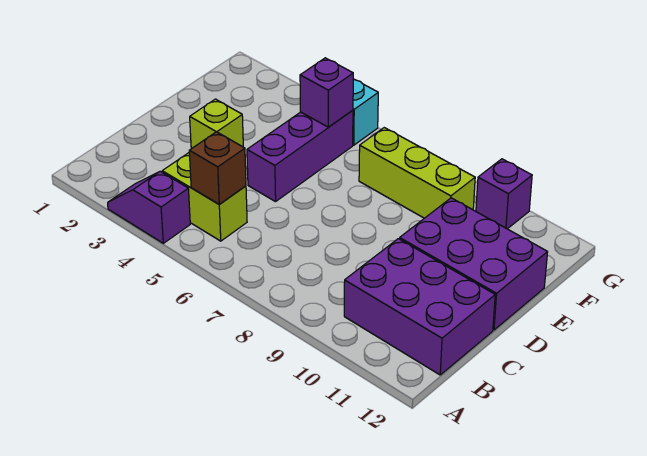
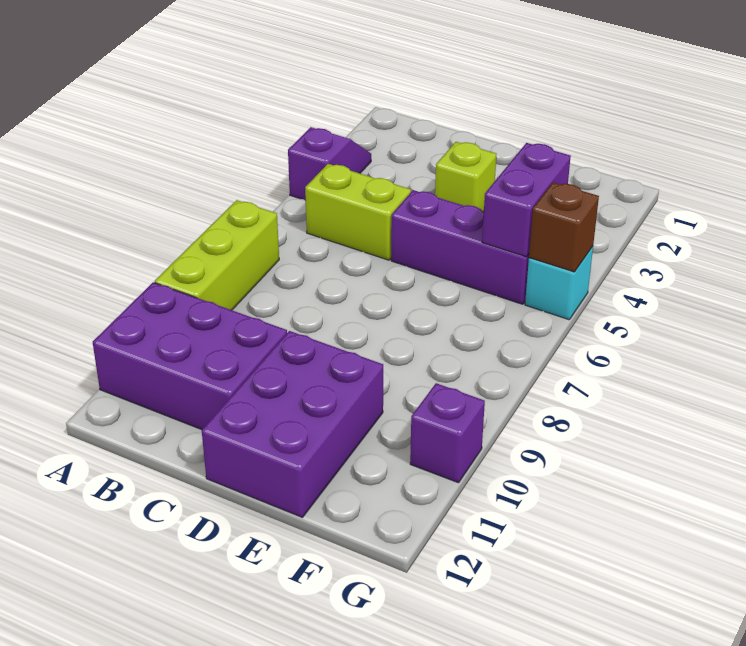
lime 1x2 brick [162,153,247,241] -> lime 1x2 brick turned to [305,164,411,260]
brown 1x1 brick [189,132,246,204] -> brown 1x1 brick moved to [529,182,599,272]
purple 2x3 brick [344,239,495,375] -> purple 2x3 brick turned to [93,282,287,430]
purple 1x1 brick [300,58,353,127] -> purple 1x2 brick [482,143,571,257]
lime 1x3 brick [359,128,475,218] -> lime 1x3 brick moved to [155,200,279,310]

